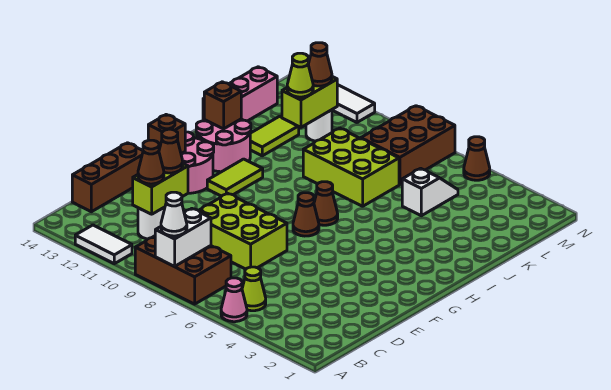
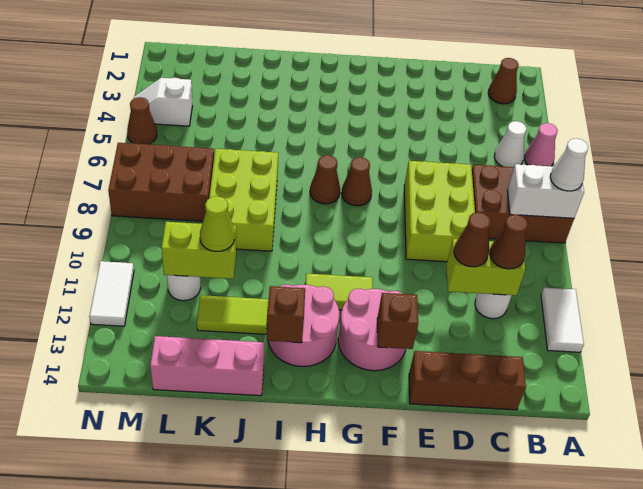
brown 2x3 brick [135,236,231,304] -> brown 2x3 brick turned to [472,165,574,243]
lime 1x1 cone [242,267,266,311] -> white 1x1 cone [494,121,527,167]
white 1x2 slope [402,168,458,216] -> white 1x2 slope moved to [133,78,192,126]
brown 1x1 cone [308,43,332,86] -> brown 1x1 cone moved to [488,58,519,104]

